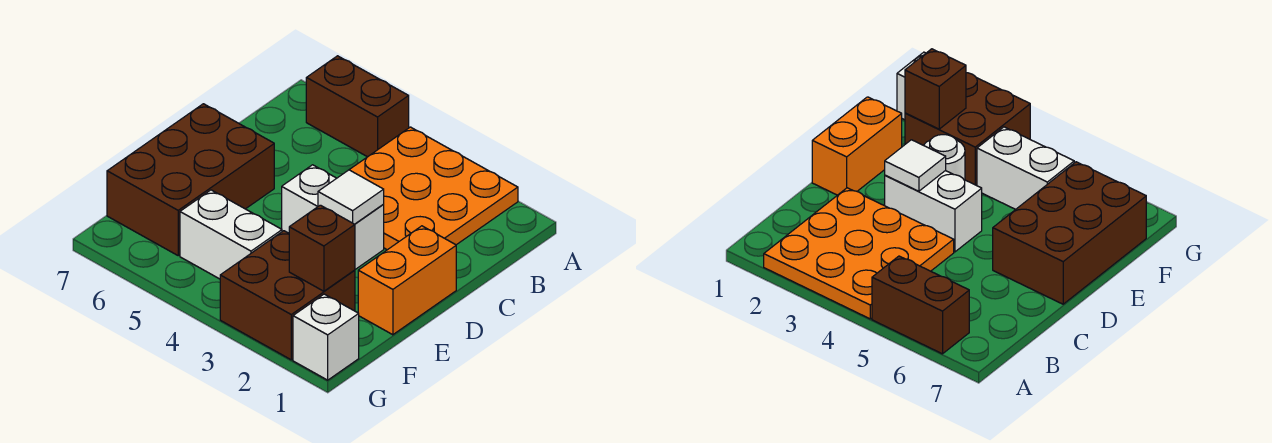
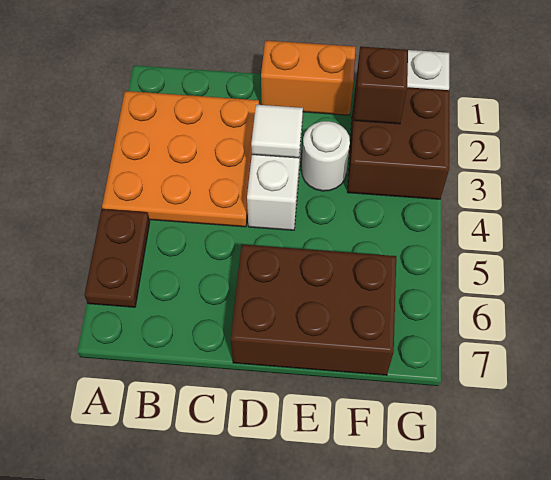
brown 1x2 brick [306,56,409,157] -> brown 1x2 plate [85,209,150,307]
white 1x2 brick [180,190,282,279] -> none

